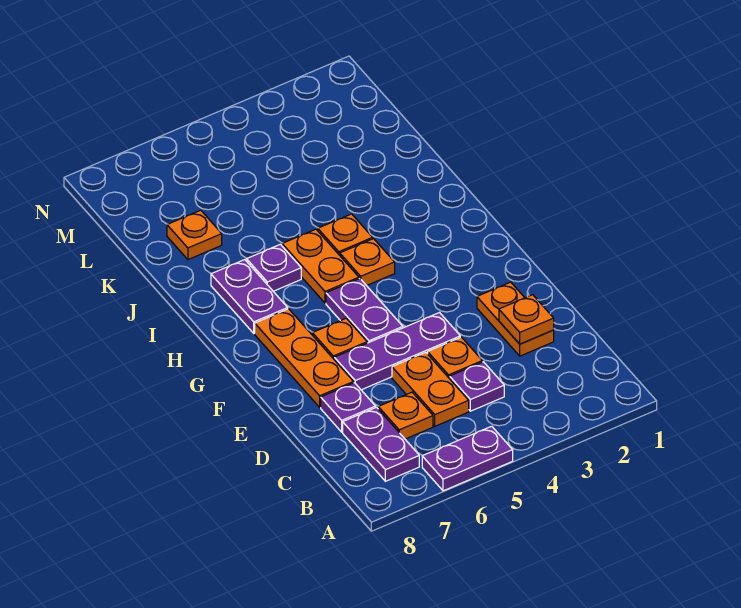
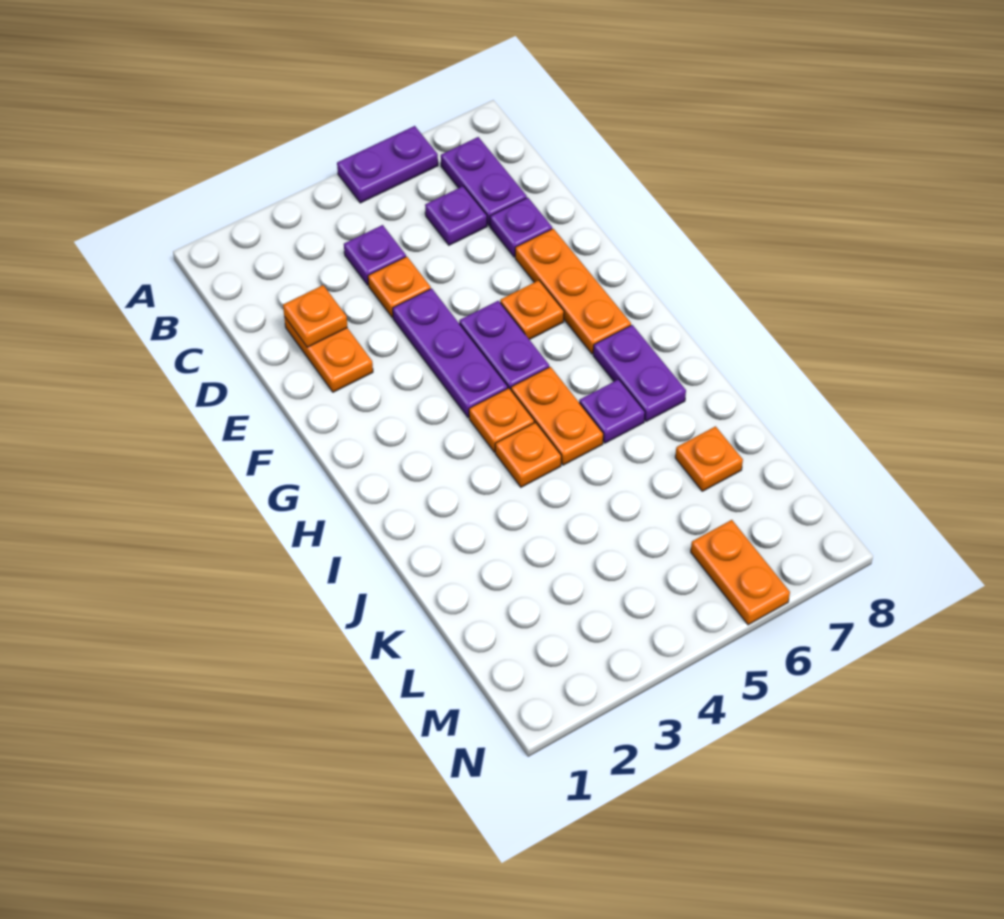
orange 1x2 plate [392,352,469,426] -> orange 1x2 plate moved to [691,520,790,625]
orange 1x1 plate [378,392,433,439] -> purple 1x1 plate [425,186,487,245]
purple 1x3 plate [334,313,460,390] -> purple 1x3 plate turned to [393,289,508,418]

